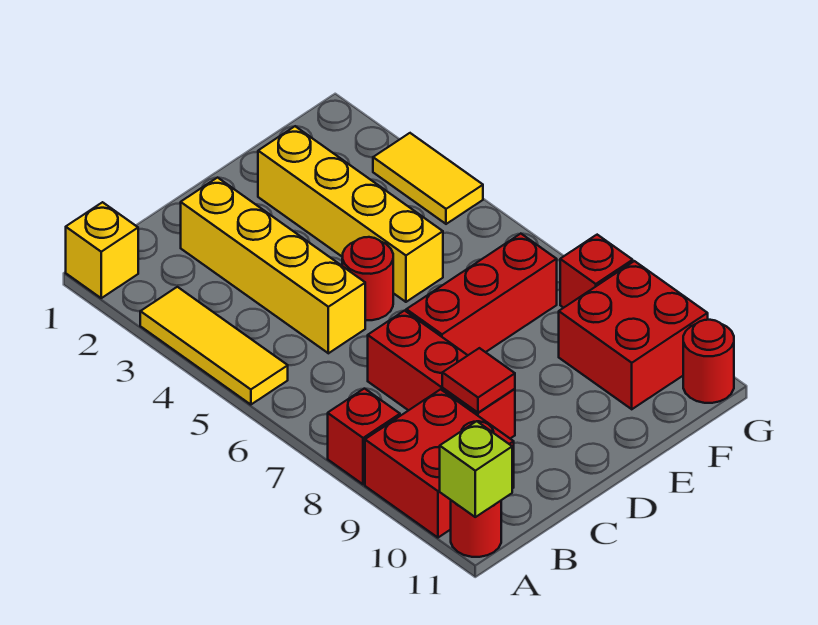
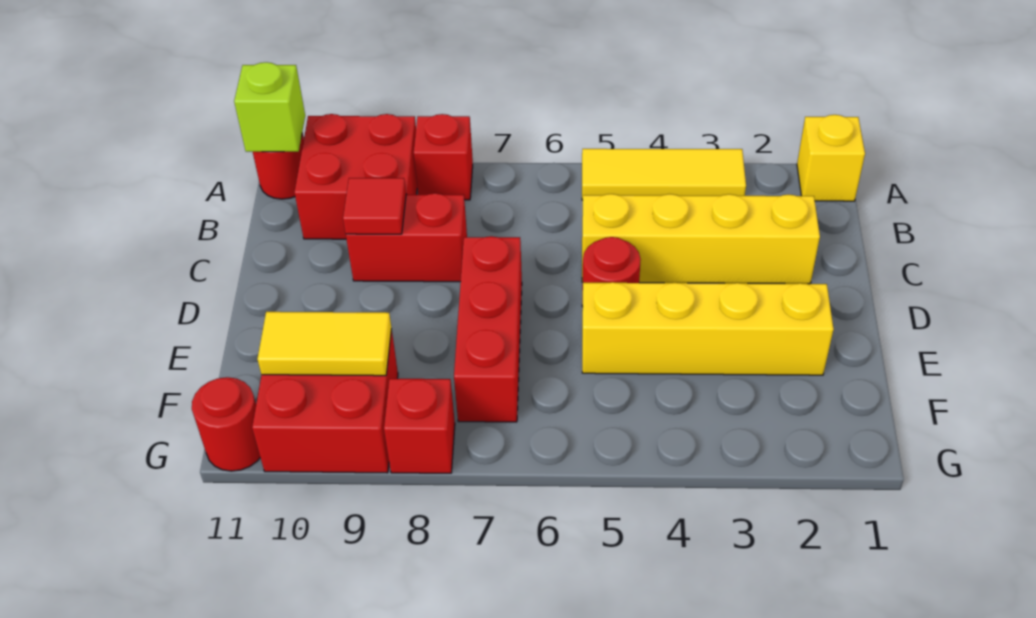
red 1x3 brick [368,311,515,438] -> red 1x2 brick [346,193,467,282]
yellow 1x2 tile [373,133,483,224] -> yellow 1x2 tile moved to [257,312,392,376]

